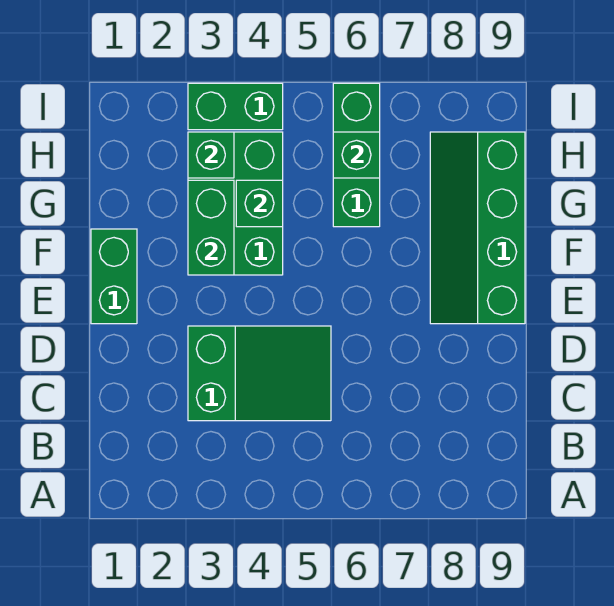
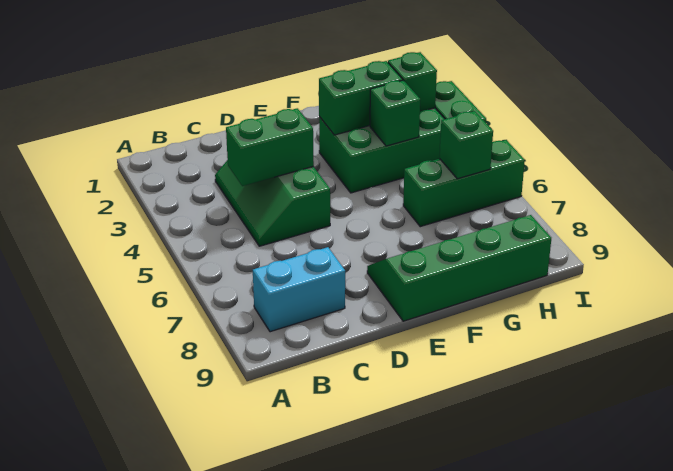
none -> cyan 1x2 brick [253,247,345,332]
green 2x3 slope [188,326,331,421] -> green 2x3 slope turned to [215,160,330,246]
green 1x2 brick [91,229,137,324] -> green 1x2 brick moved to [226,108,314,186]

